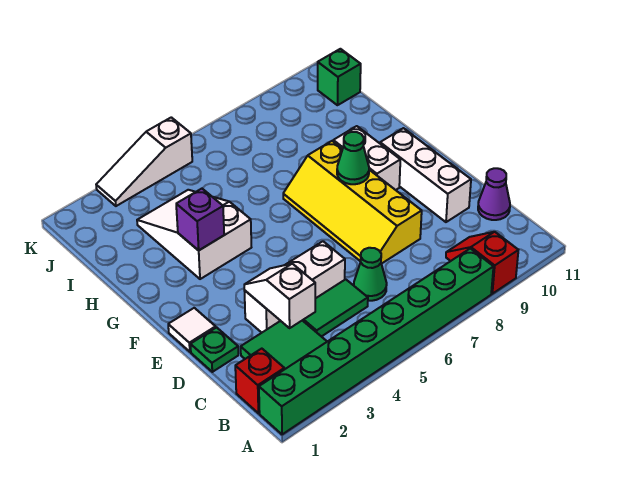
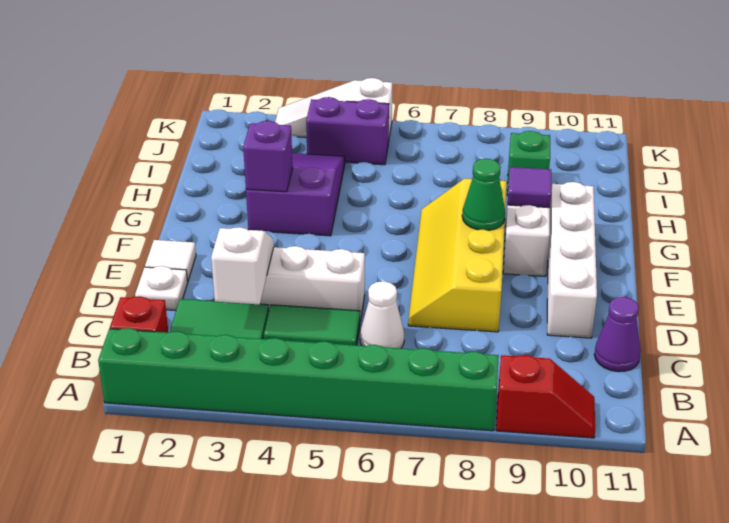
red 1x2 slope [446,232,518,294] -> red 1x2 slope turned to [496,355,595,438]
green 1x1 cone [354,248,387,301] -> white 1x1 cone [360,281,404,348]
green 1x1 plate [190,327,238,372] -> white 1x1 plate [135,266,188,311]
white 1x3 brick [380,128,471,222] -> white 1x4 brick [547,182,597,338]
white 2x3 slope [137,190,251,279] -> purple 2x3 slope [246,153,345,236]
none -> purple 1x1 tile [508,167,551,208]
none -> purple 1x2 brick [306,97,389,165]
green 1x1 brick [318,49,361,105] -> green 1x1 brick moved to [507,131,550,196]

